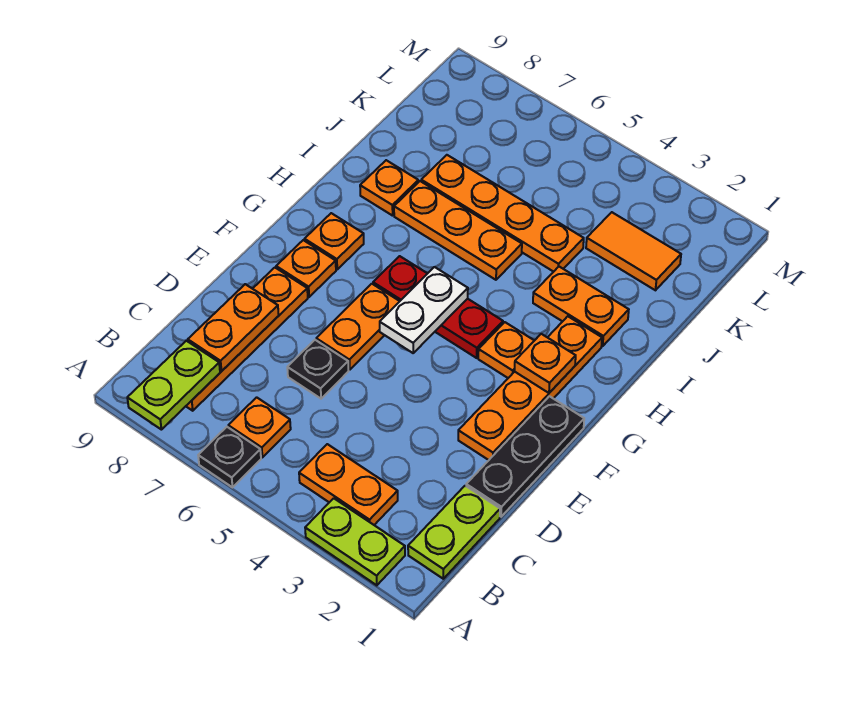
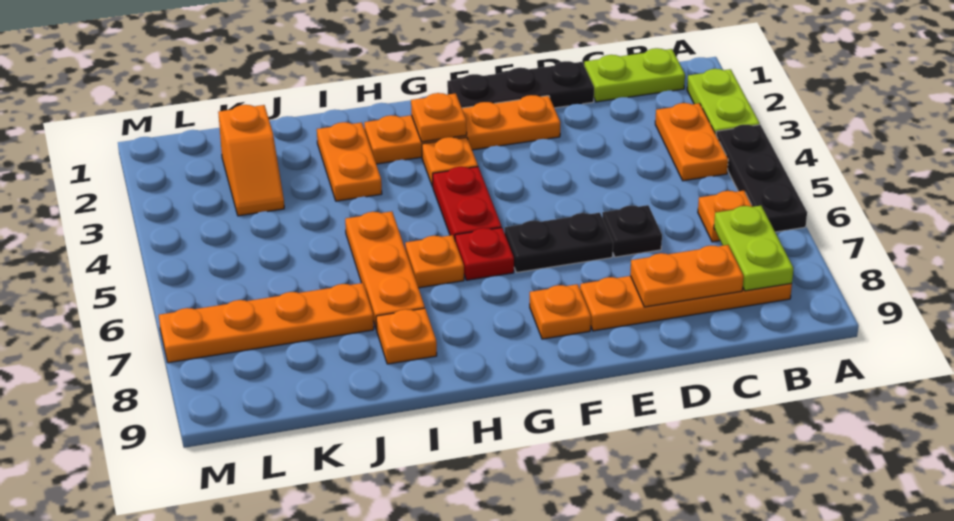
black 1x1 plate [198,427,261,487] -> black 1x3 plate [716,125,807,232]
lime 1x2 plate [127,341,220,430] -> lime 1x2 plate turned to [714,206,794,291]
orange 1x2 plate [316,284,400,370] -> black 1x2 plate [505,213,613,273]
white 1x2 plate [380,267,468,353] -> none
orange 1x1 plate [305,213,364,269] -> orange 1x1 plate moved to [405,235,464,288]
orange 1x4 plate [421,155,584,272] -> orange 1x4 plate turned to [159,283,374,363]
orange 1x2 tile [586,212,681,290] -> orange 1x2 slope [218,105,284,216]

